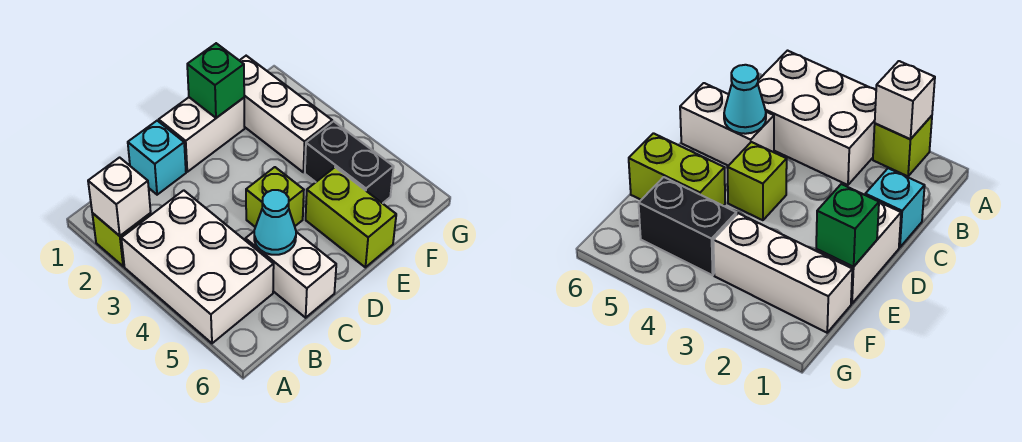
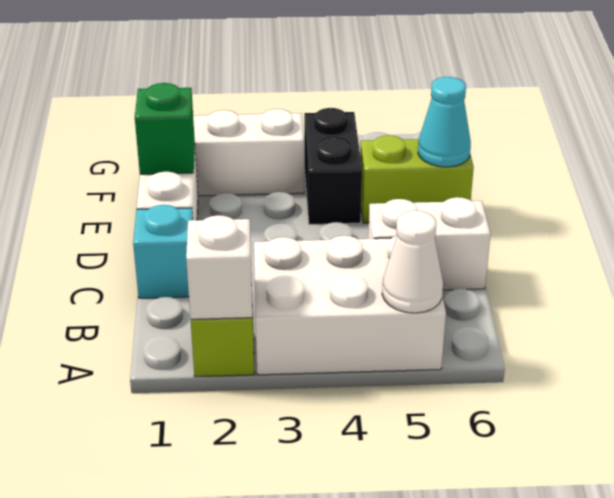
none -> white 1x1 cone [382,210,443,313]
cyan 1x1 cone [254,190,296,255] -> cyan 1x1 cone moved to [418,77,471,167]
lime 1x1 brick [246,167,304,227] -> none
black 1x2 brick [305,121,394,203] -> black 1x2 brick turned to [304,108,362,225]

